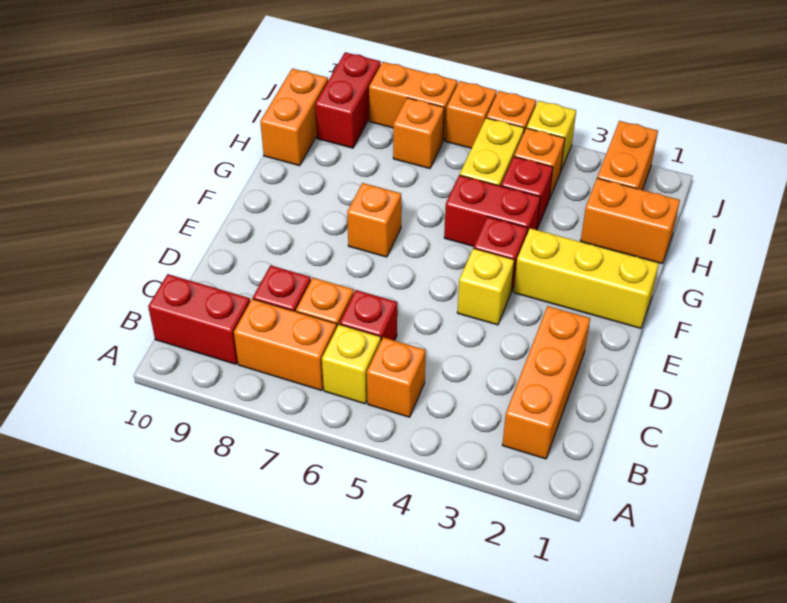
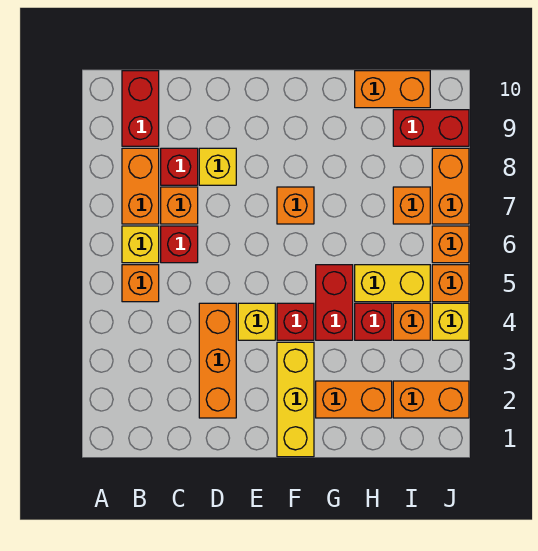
orange 1x3 brick [502,306,590,459] -> orange 1x3 brick turned to [199,303,236,418]
none -> yellow 1x1 brick [199,148,236,185]
orange 1x2 brick [581,178,680,264] -> orange 1x2 brick turned to [316,381,392,418]

